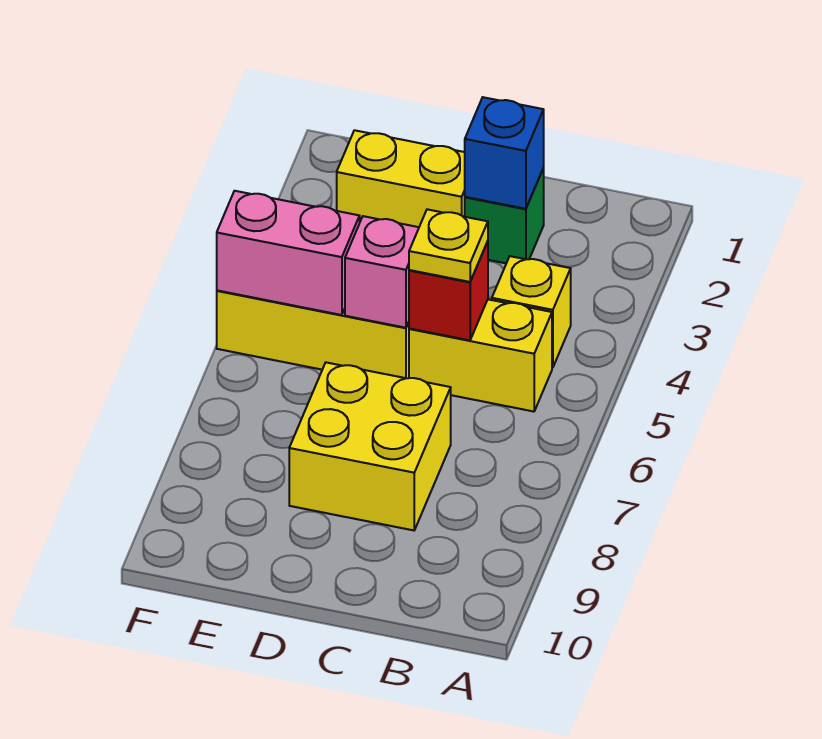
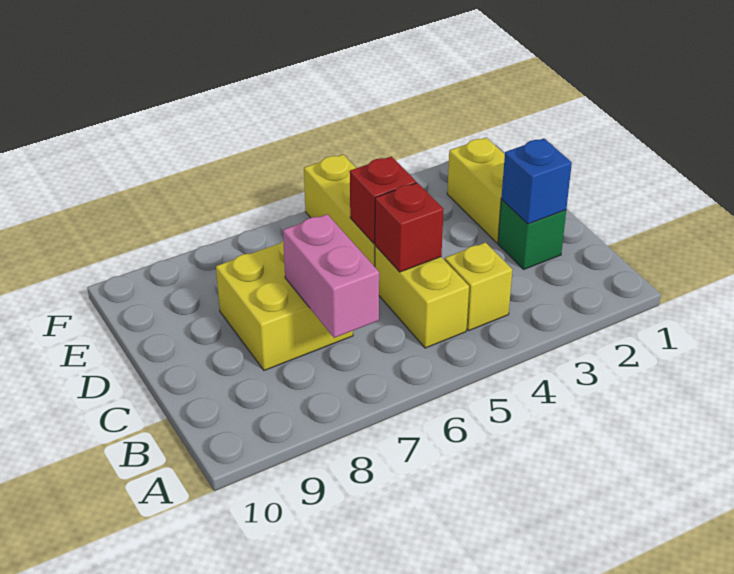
yellow 1x1 plate [409,209,488,282] -> none
pink 1x1 brick [345,216,419,328] -> red 1x1 brick [350,156,416,244]
pink 1x2 brick [217,191,360,315] -> pink 1x2 brick moved to [283,214,379,338]

